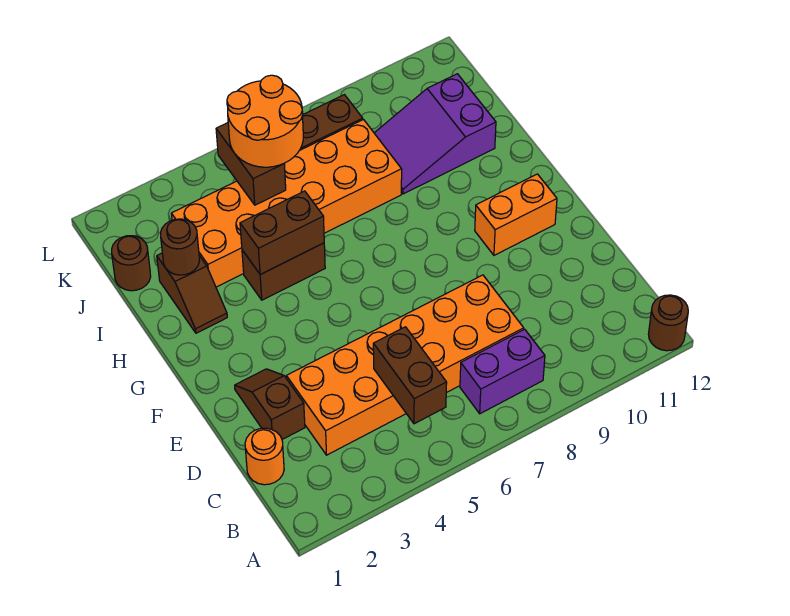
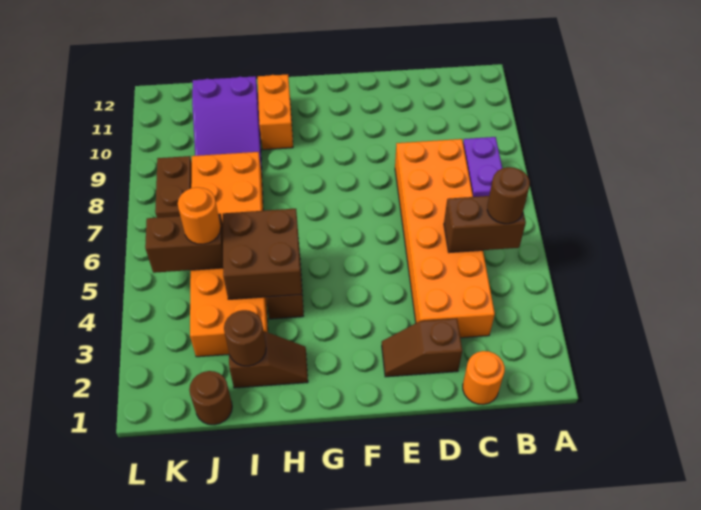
brown 1x1 round brick [648,295,688,351] -> brown 1x1 round brick moved to [487,167,530,224]
orange 1x2 brick [475,174,557,255] -> orange 1x2 brick moved to [258,74,293,150]
brown 1x2 brick [240,191,324,275] -> brown 2x2 brick [223,209,302,299]
orange 2x2 round brick [227,75,303,167] -> orange 1x1 round brick [178,187,221,244]

